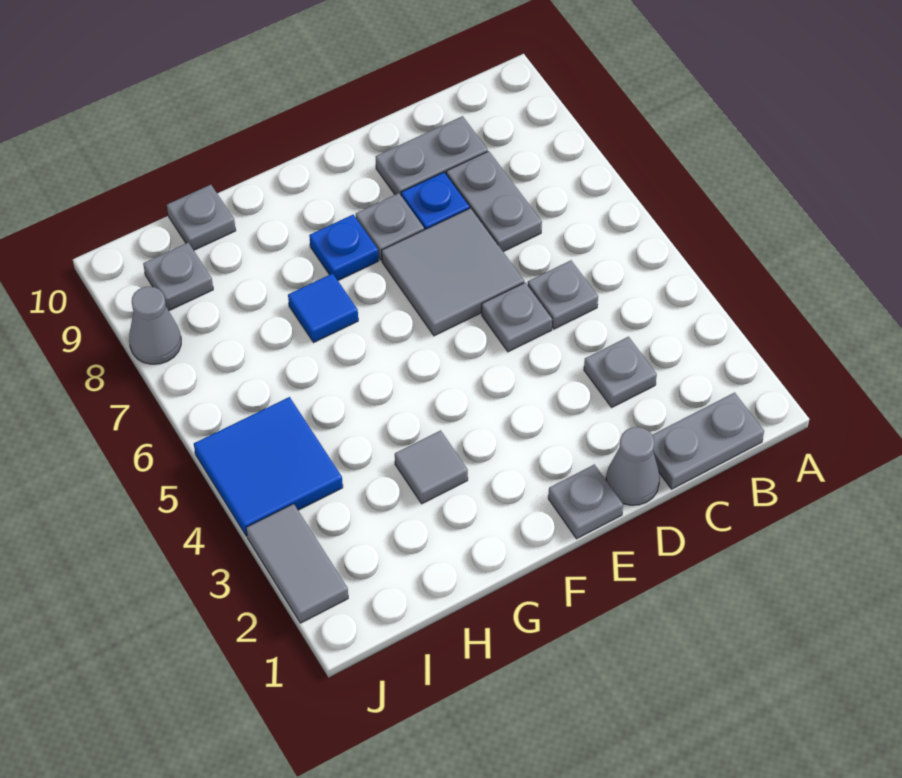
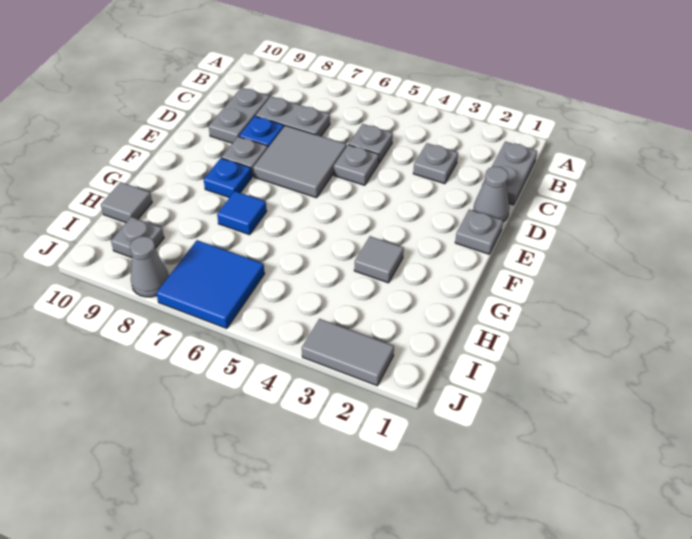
grey 1x1 plate [167,185,236,250] -> grey 1x1 tile [101,182,152,223]
blue 2x2 tile [194,397,343,536] -> blue 2x2 tile moved to [156,240,265,328]

